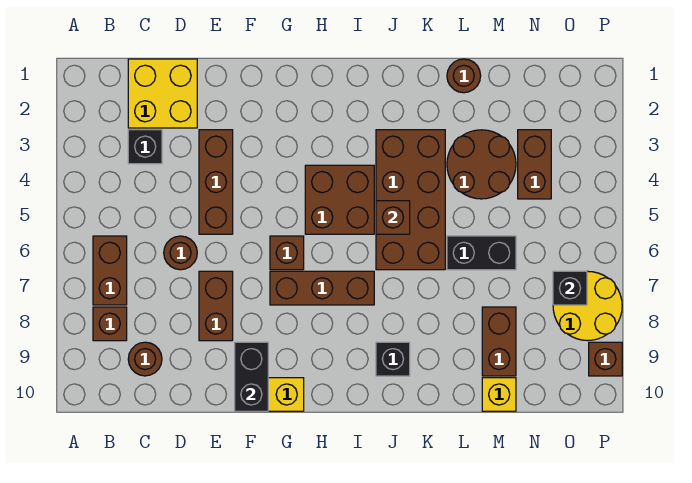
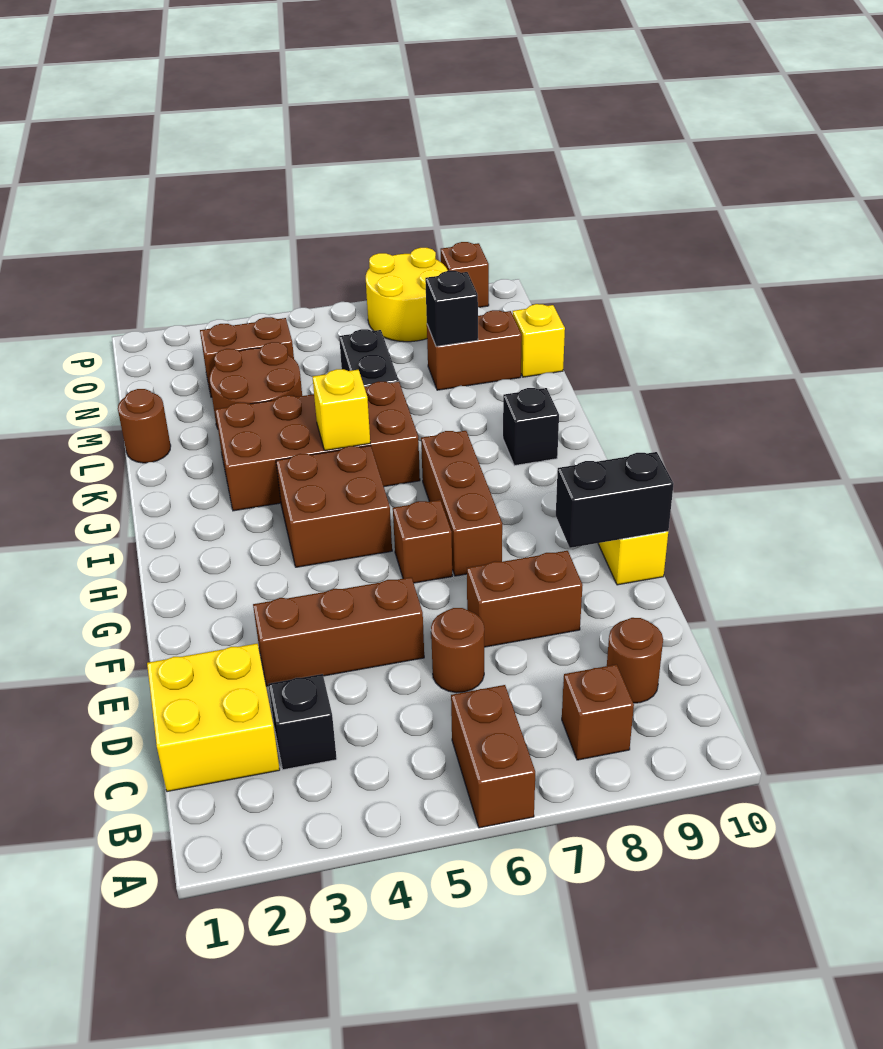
brown 1x2 brick [93,236,127,305] -> brown 1x2 brick turned to [451,685,535,828]
brown 1x1 brick [376,201,410,234] -> yellow 1x1 brick [313,369,370,451]
black 1x1 brick [553,271,587,305] -> black 1x1 brick moved to [425,271,478,346]

